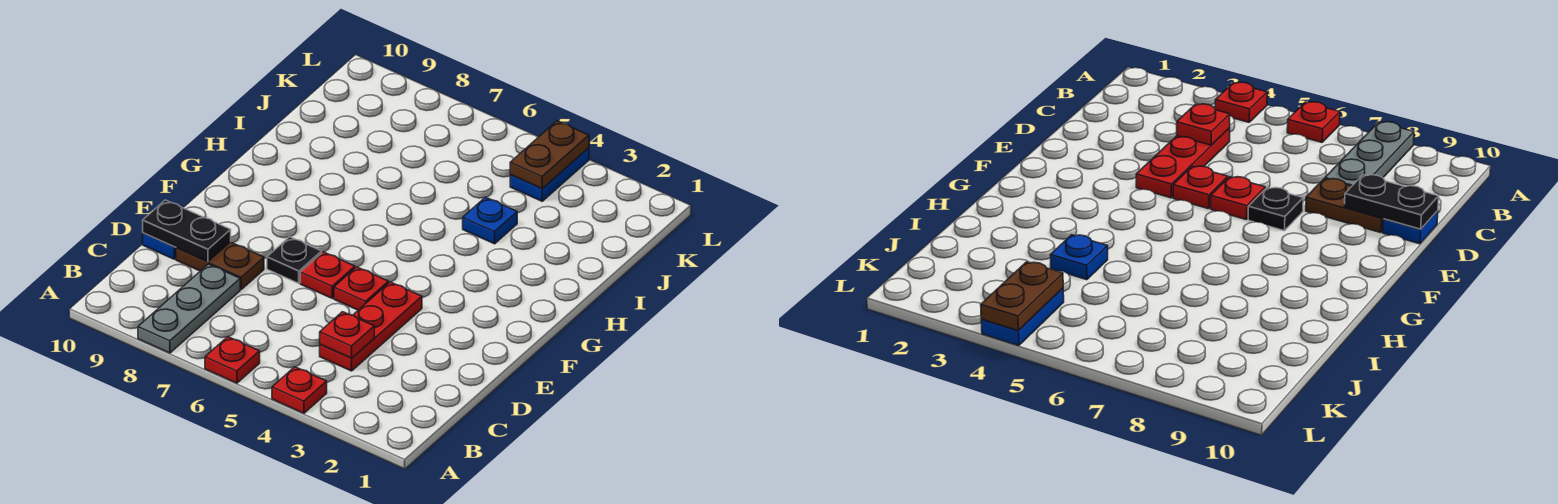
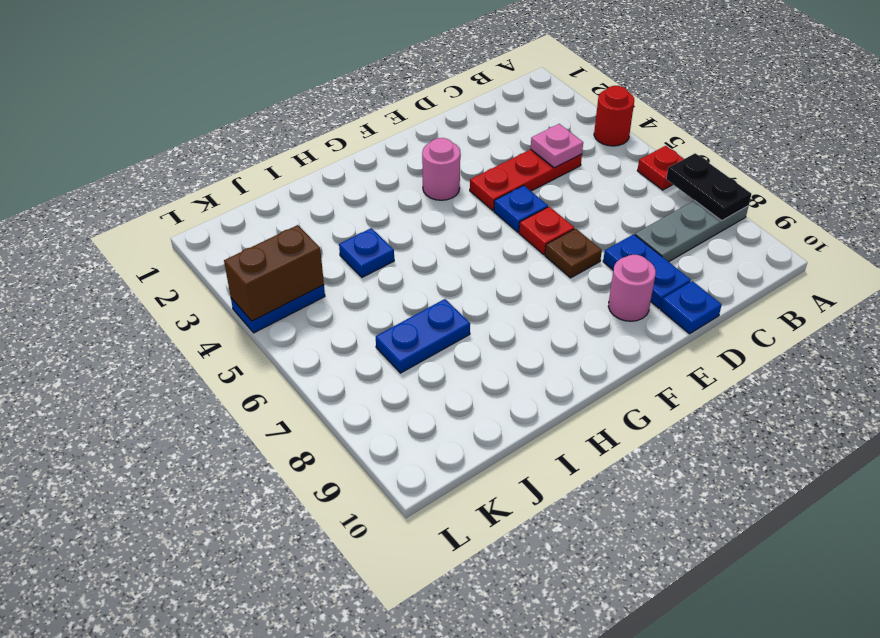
red 1x1 plate [272,367,327,413] -> red 1x1 round brick [594,86,634,146]
red 1x1 plate [320,312,374,358] -> pink 1x1 plate [531,124,583,168]
brown 1x2 plate [176,242,264,289] -> blue 1x2 plate [603,234,691,308]
black 1x2 plate [143,200,231,262] -> black 1x2 plate moved to [666,153,751,221]
red 1x1 plate [334,267,389,310] -> blue 1x1 plate [494,185,548,232]
black 1x1 plate [267,237,322,283] -> brown 1x1 plate [545,229,602,278]
none -> pink 1x1 round brick [608,255,656,321]
none -> pink 1x1 round brick [422,138,460,200]
none -> blue 1x2 plate [376,299,470,373]
brown 1x2 plate [510,121,589,188] -> brown 1x2 brick [224,225,324,321]

